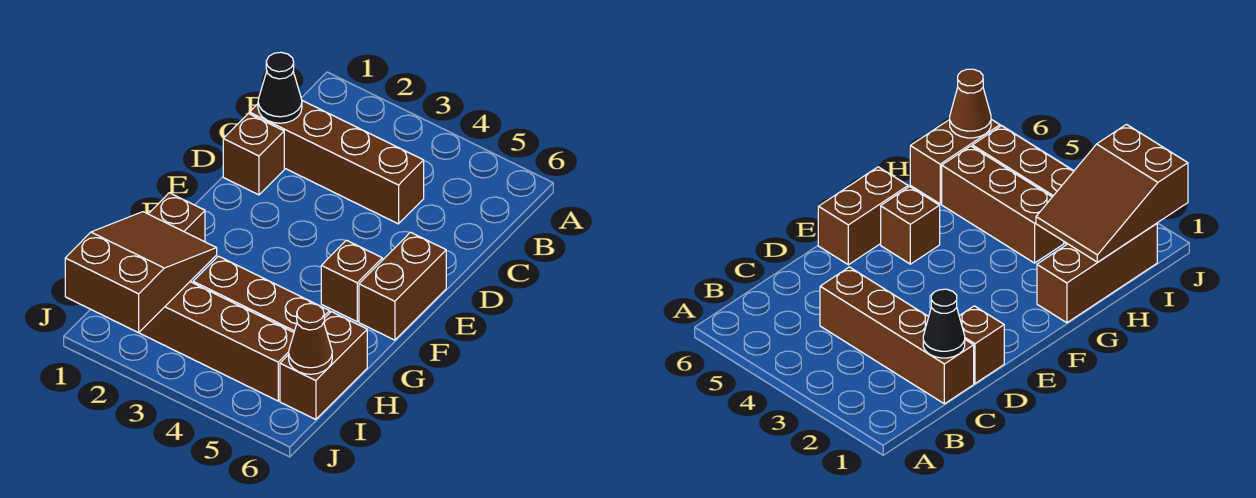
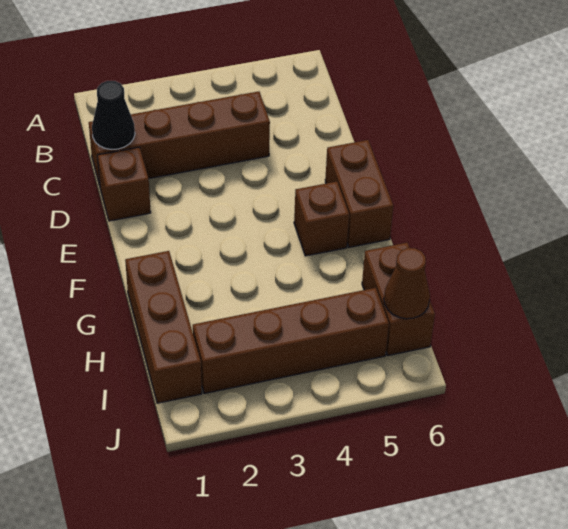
brown 2x3 slope [65,212,217,333] -> none
brown 1x3 brick [193,256,330,332] -> none

